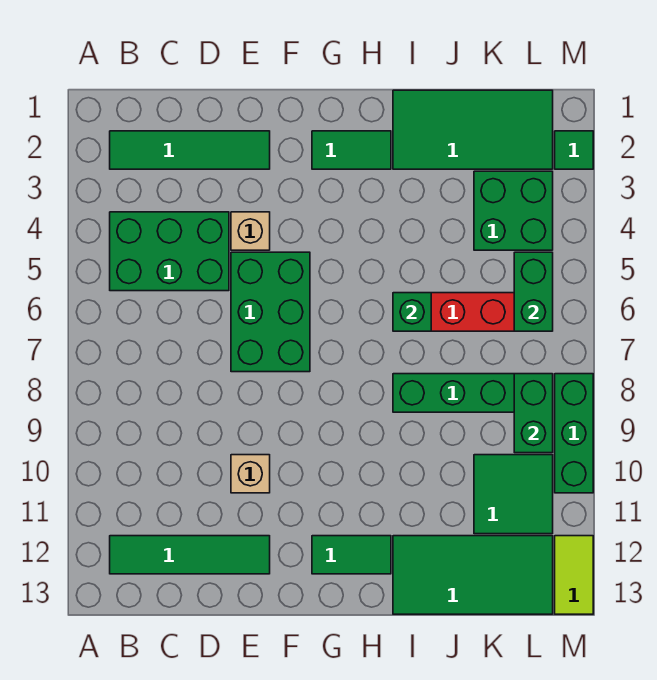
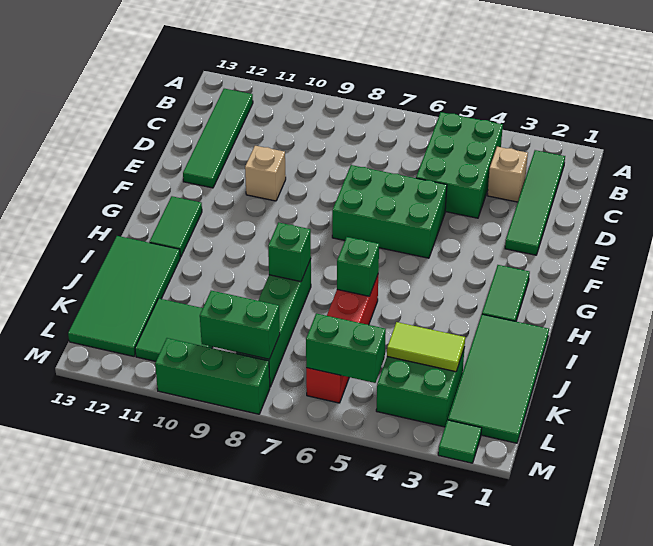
tan 1x1 brick [231,212,270,250] -> tan 1x1 brick moved to [487,147,528,202]
none -> green 1x1 brick [268,222,311,282]
lime 1x2 tile [555,536,593,614] -> lime 1x2 tile moved to [387,322,465,372]

